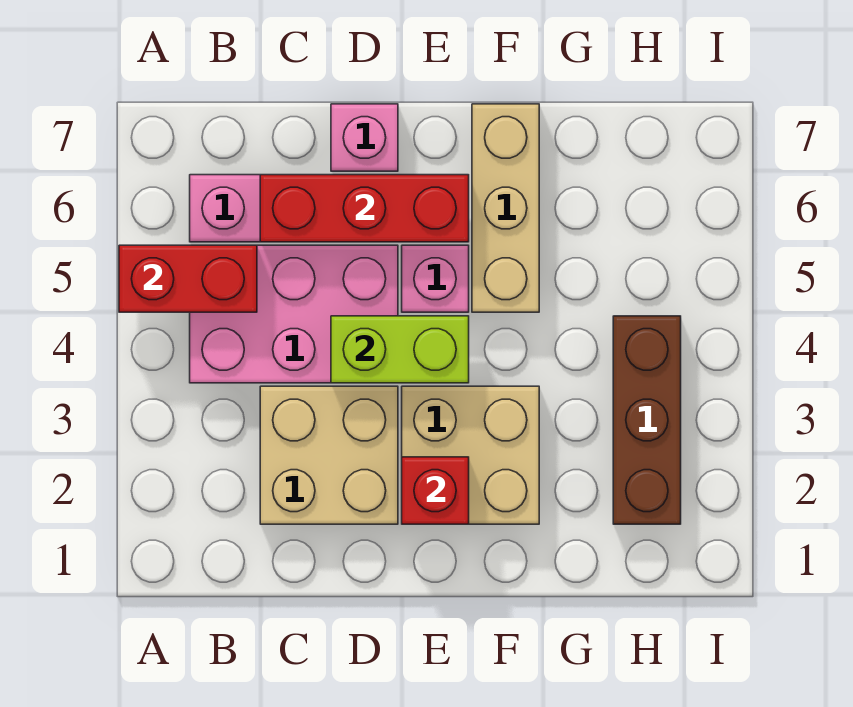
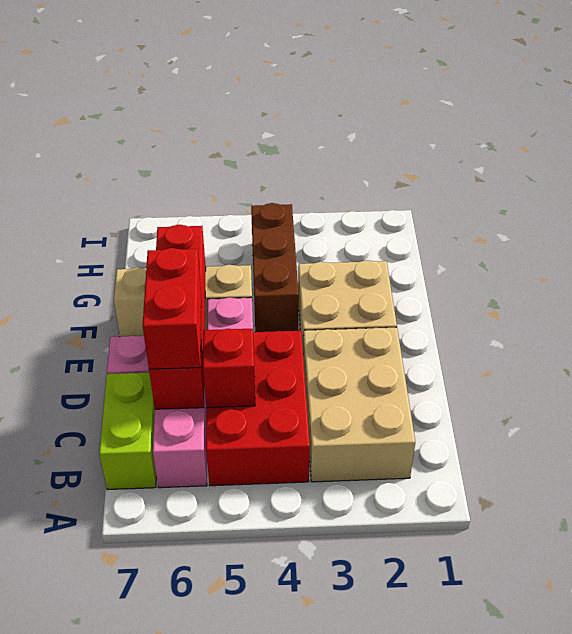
red 1x2 brick [119,245,257,312] -> red 1x2 brick moved to [143,248,201,369]
pink 2x3 brick [190,245,398,383] -> red 2x3 brick [206,331,310,486]
tan 2x2 brick [260,386,398,524] -> tan 2x3 brick [303,327,415,482]
red 1x3 brick [260,175,469,242] -> red 1x4 brick [149,225,206,409]
lime 1x2 brick [331,316,469,383] -> lime 1x2 brick moved to [99,373,156,490]
red 1x1 brick [402,457,469,524] -> red 1x1 brick moved to [203,329,255,408]
brown 1x3 brick [613,316,681,524] -> brown 1x3 brick turned to [251,203,299,332]

